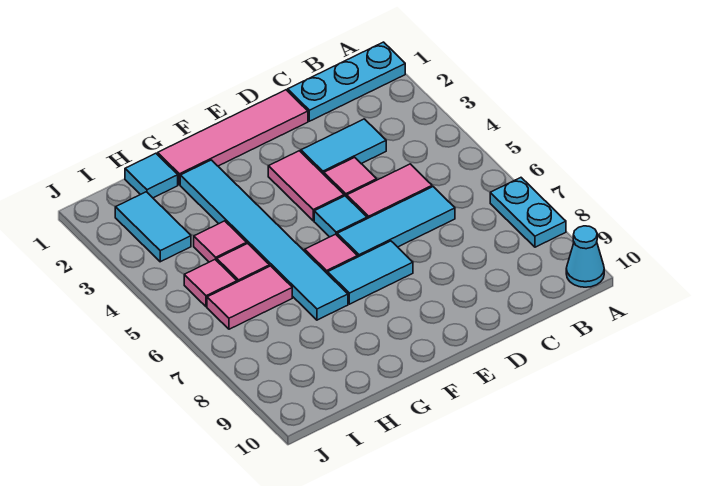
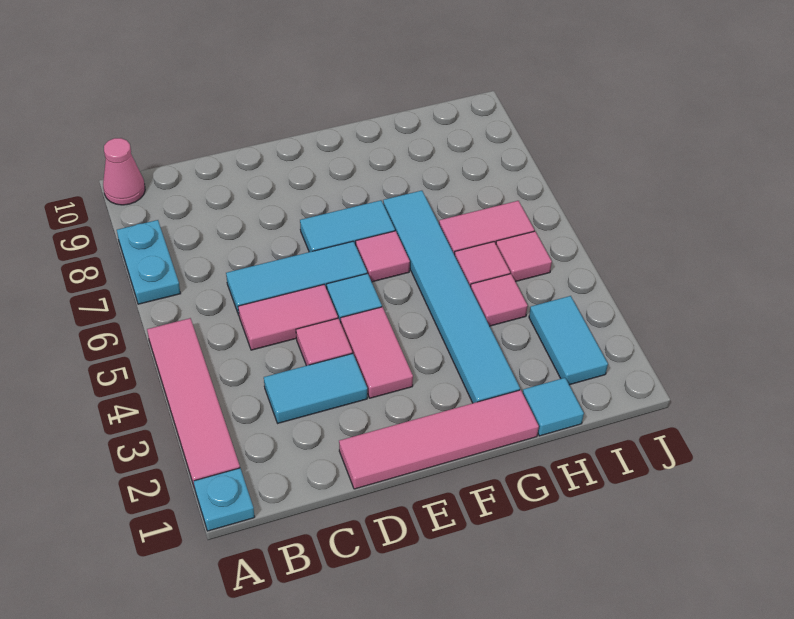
cyan 1x3 plate [288,42,405,121] -> cyan 1x1 plate [194,468,255,531]
none -> pink 1x4 tile [147,318,240,488]
cyan 1x1 cone [566,226,604,287] -> pink 1x1 cone [103,138,145,205]

